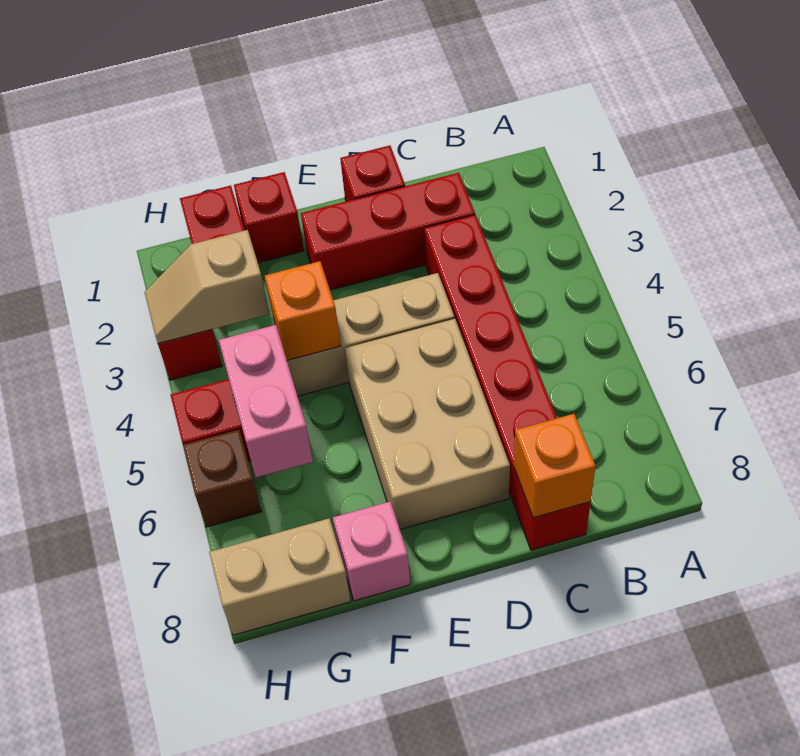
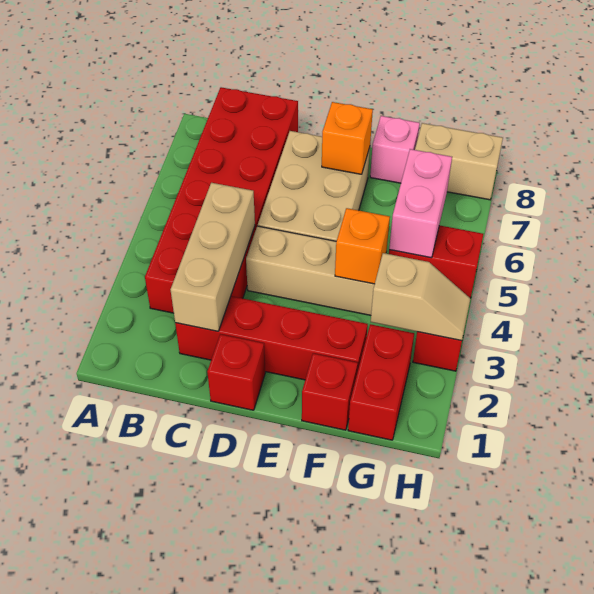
red 1x3 brick [301,173,475,290] -> red 1x4 brick [175,296,368,380]
none -> tan 1x3 brick [170,183,255,331]
red 1x6 brick [424,215,591,550] -> red 2x6 brick [145,87,298,313]
orange 1x1 brick [514,414,596,518] -> orange 1x1 brick moved to [322,102,373,174]
brown 1x1 brick [183,430,262,527] -> none

